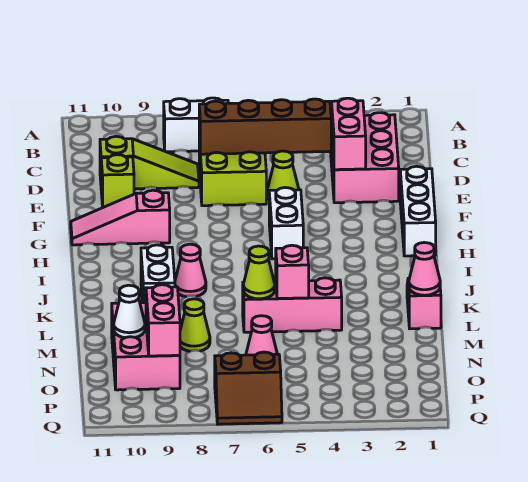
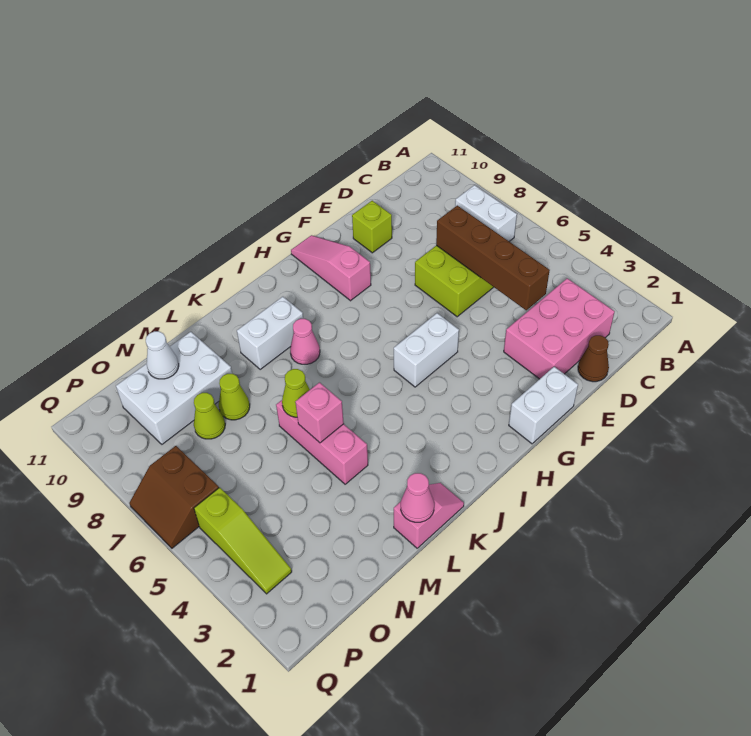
none -> brown 1x1 cone [578,335,609,382]
pink 1x2 brick [331,98,366,170] -> none
lime 1x3 slope [100,136,199,189] -> lime 1x3 slope moved to [194,487,292,594]
lime 1x1 cone [267,151,299,198] -> lime 1x1 cone moved to [194,393,225,439]
white 1x3 brick [400,166,436,256] -> white 1x2 brick [509,367,578,444]
pink 2x3 brick [112,303,180,390] -> white 2x3 brick [116,332,232,444]
pink 1x1 cone [246,316,277,355] -> none
pink 1x2 brick [146,285,180,356] -> none

